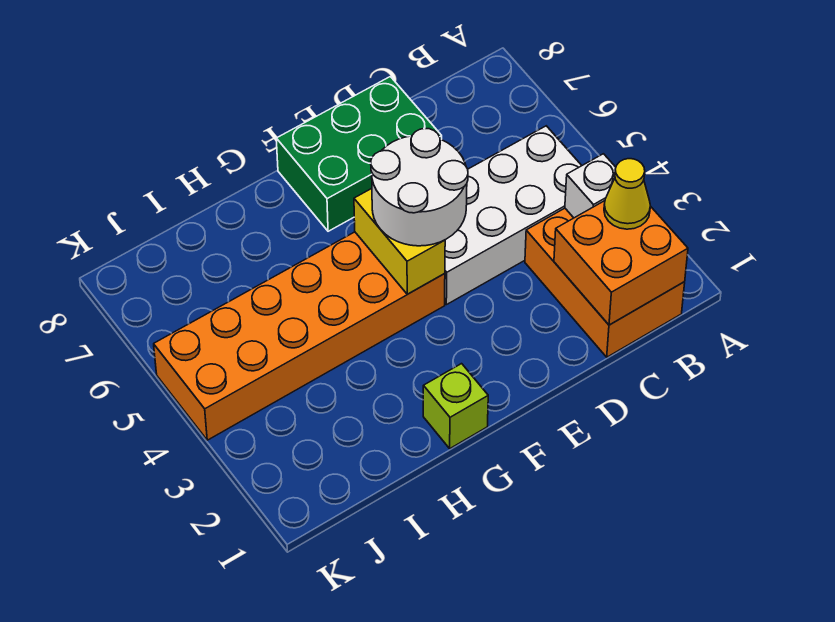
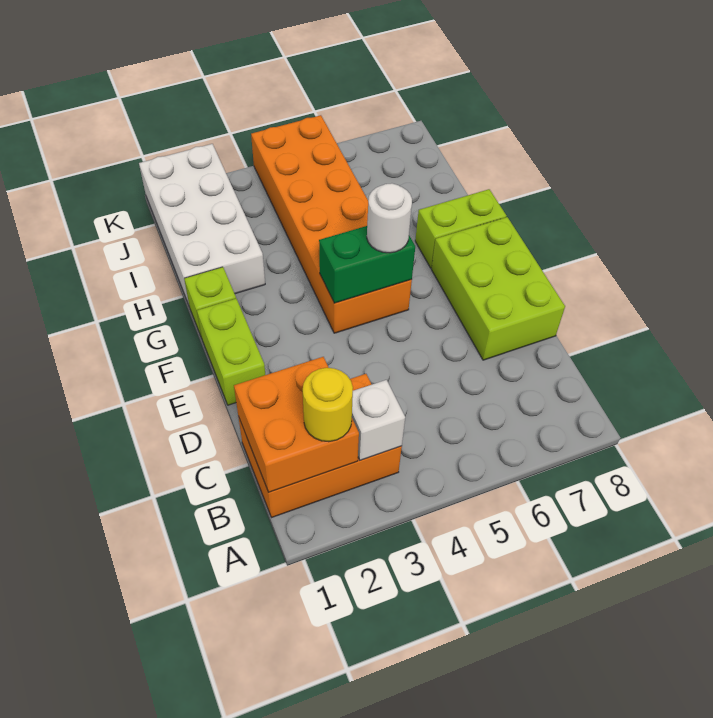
yellow 1x1 cone [604,159,650,229] -> yellow 1x1 round brick [303,368,353,442]
white 2x4 brick [445,126,582,305] -> white 2x4 brick moved to [139,144,265,307]
green 2x3 brick [276,77,442,231] -> lime 2x3 brick [431,217,565,360]
none -> lime 1x2 brick [197,299,265,405]
white 2x2 round brick [371,128,468,246] -> white 1x1 round brick [367,183,412,253]
yellow 1x2 brick [354,189,445,294] -> green 1x2 brick [319,226,415,303]
none -> lime 1x2 brick [415,189,506,268]

